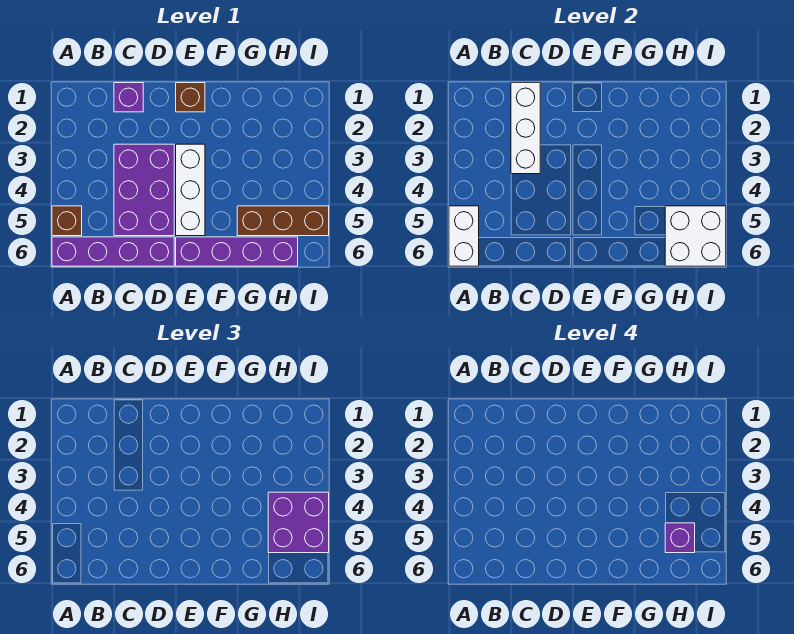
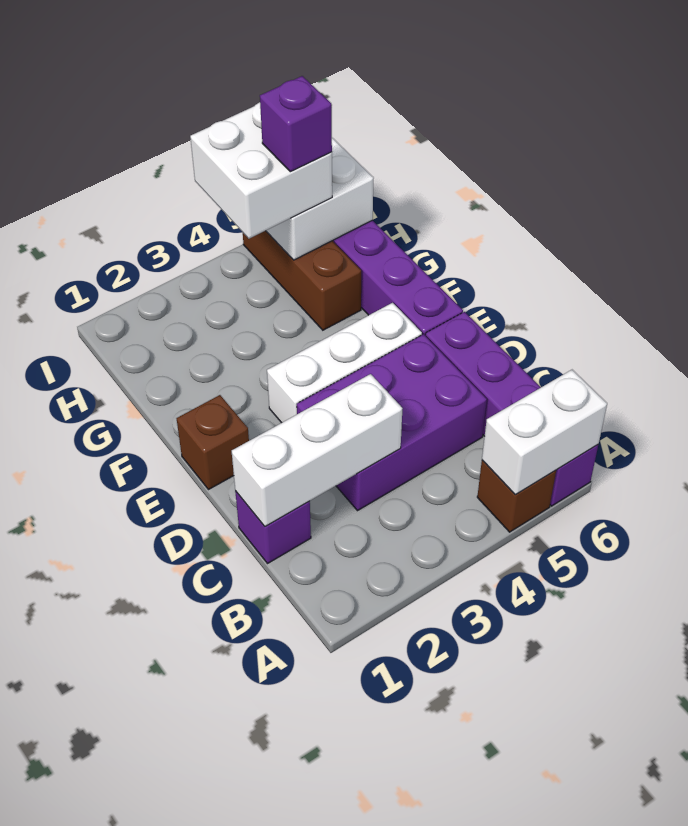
purple 2x2 brick [268,492,329,553] -> white 2x2 brick [190,102,332,239]

